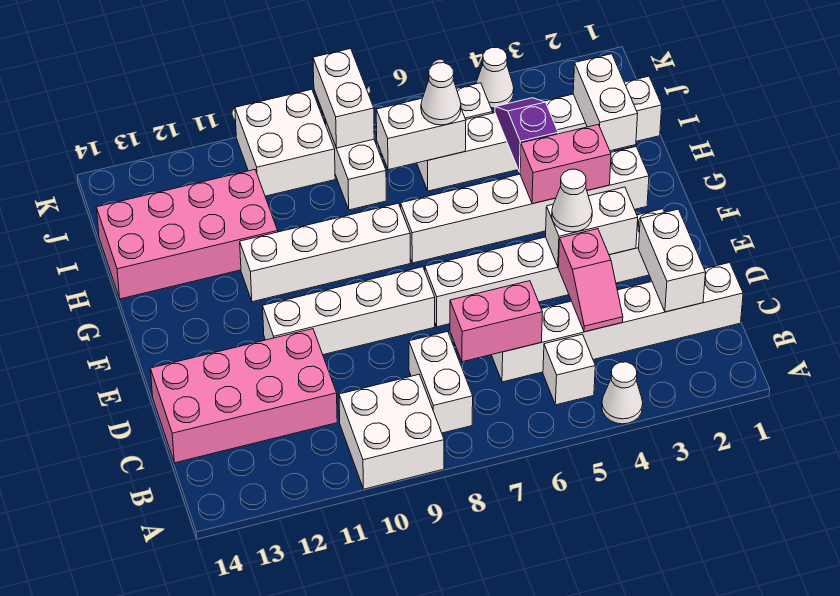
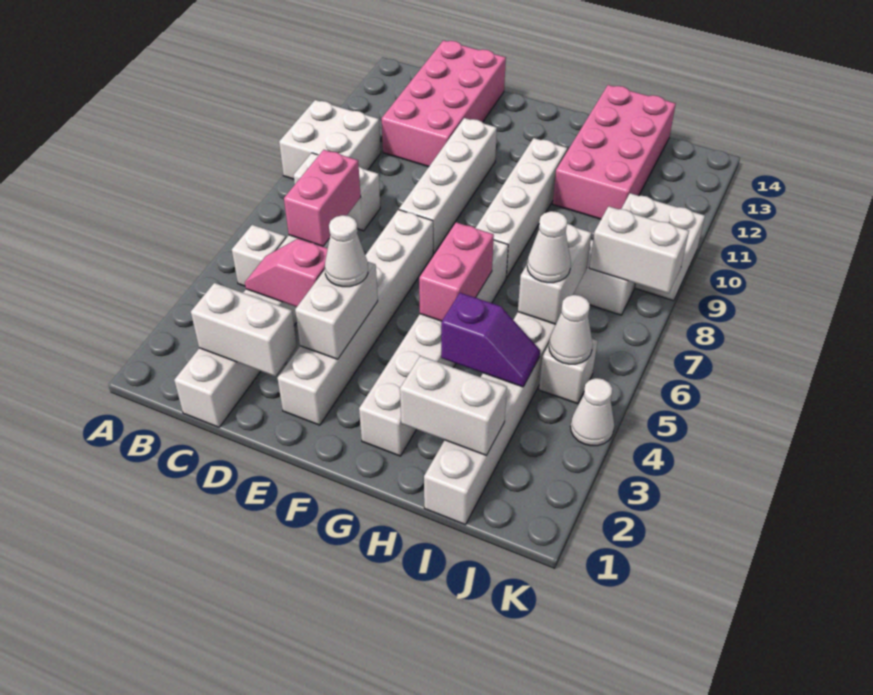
white 1x1 cone [602,362,643,424] -> white 1x1 cone moved to [549,295,593,364]
pink 1x2 brick [520,125,611,204] -> pink 1x2 brick moved to [419,222,494,321]

